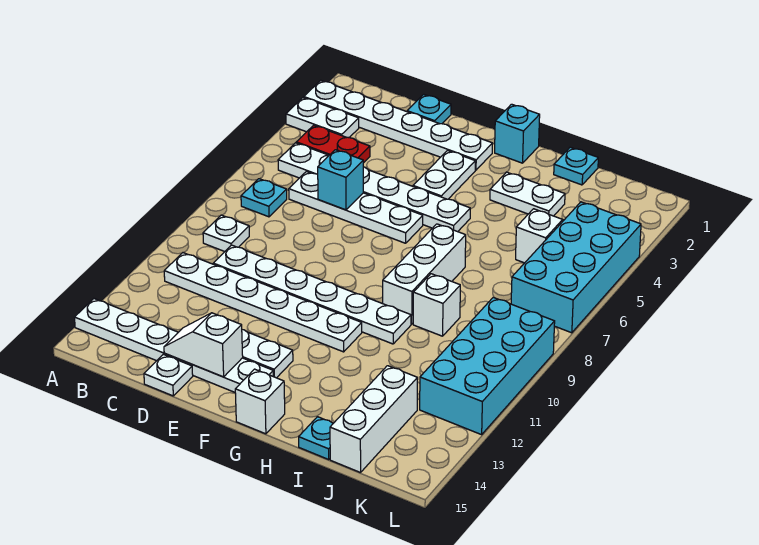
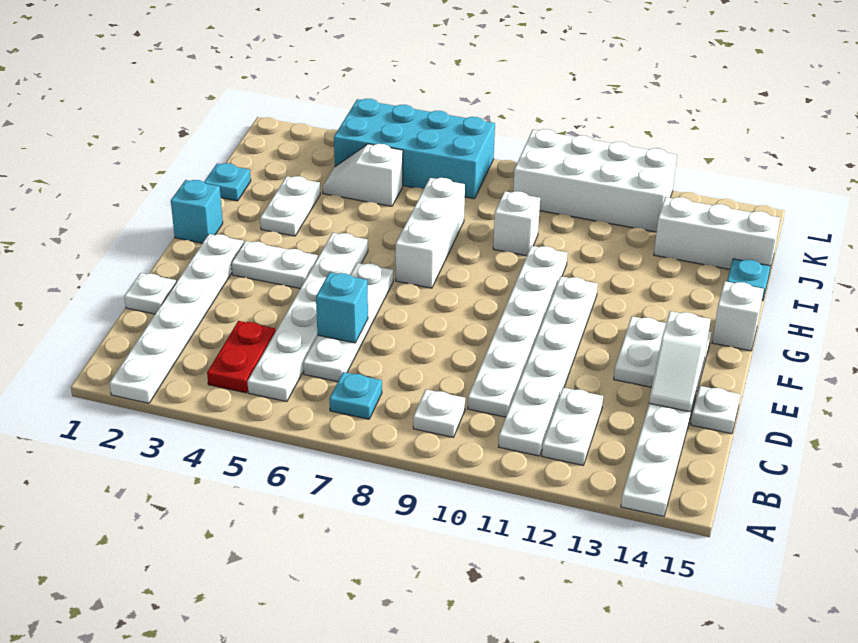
white 1x2 plate [286,97,359,138] -> white 1x2 plate moved to [542,388,603,465]
cyan 1x1 plate [407,95,451,124] -> white 1x1 plate [124,273,176,314]
white 1x3 brick [383,224,466,324] -> white 1x3 brick turned to [396,178,465,288]
cyan 2x4 brick [420,297,555,435] -> white 2x4 brick [513,129,677,232]

